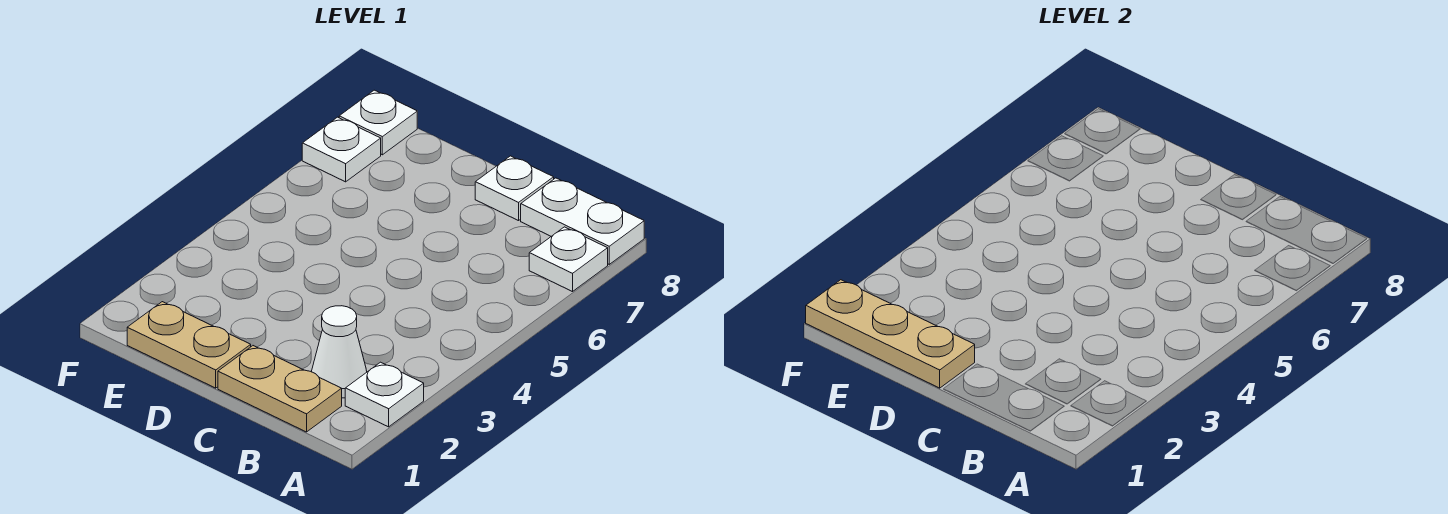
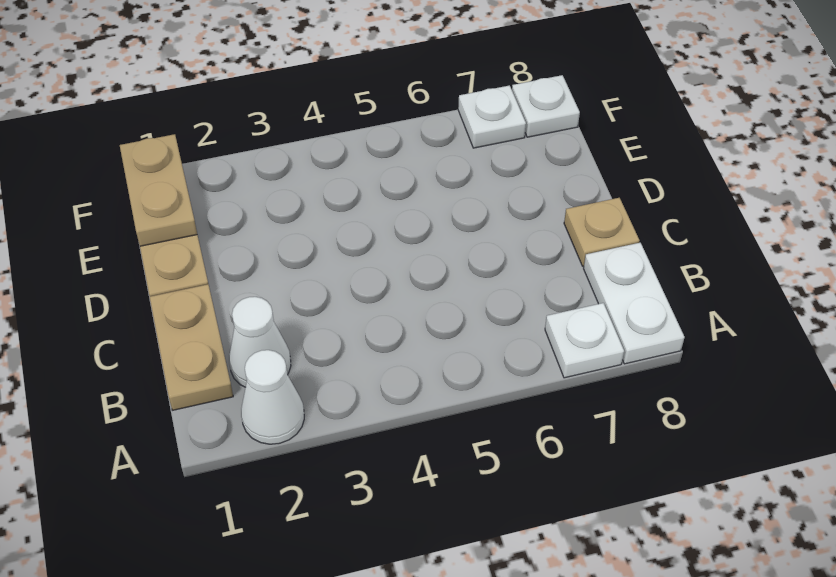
white 1x1 plate [345,362,424,427] -> white 1x1 cone [241,350,304,444]
white 1x1 plate [475,156,554,221] -> tan 1x1 plate [564,198,639,266]
tan 1x3 plate [806,280,975,388] -> tan 1x2 plate [120,134,197,246]

